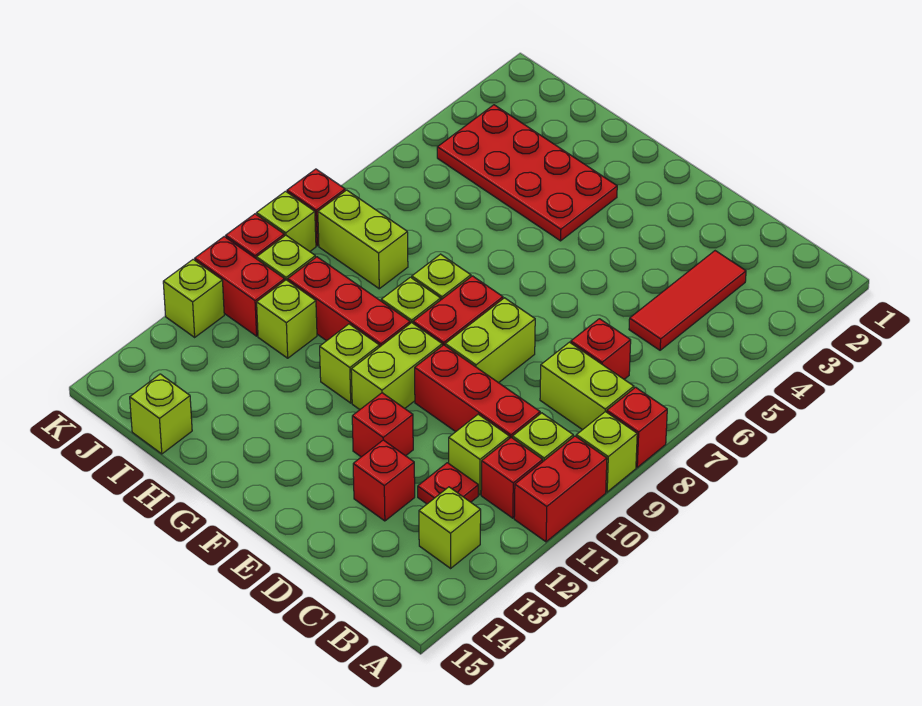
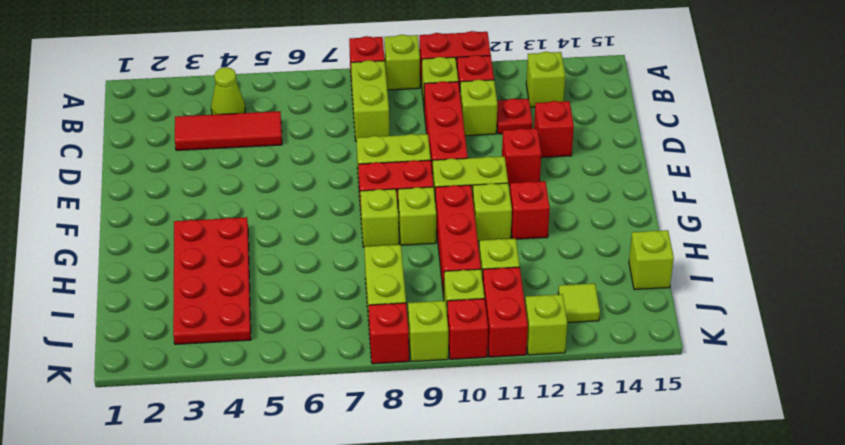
none -> lime 1x1 cone [211,67,245,115]
red 1x1 brick [571,319,631,379] -> red 1x1 brick moved to [510,181,550,239]
none -> lime 1x1 tile [558,283,600,323]

